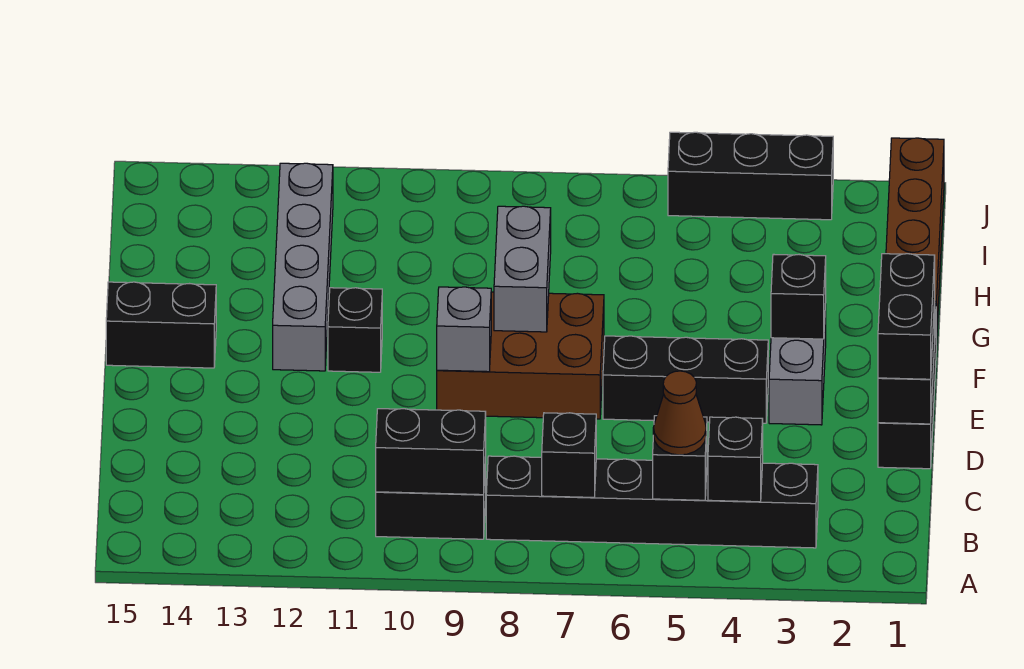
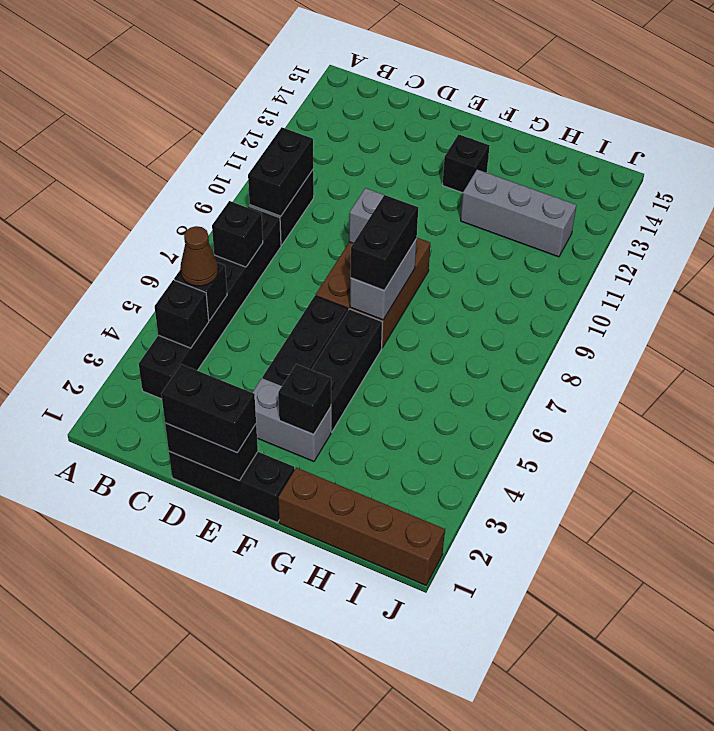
grey 1x2 brick [494,206,551,332] -> grey 1x2 brick turned to [350,239,417,320]
black 1x1 brick [328,288,382,372] -> black 1x1 brick moved to [443,134,490,193]
grey 1x4 brick [273,163,333,371] -> grey 1x3 brick [461,169,576,257]
black 1x2 brick [106,282,216,368] -> black 1x2 brick moved to [351,195,418,290]
black 1x3 brick [668,132,833,220] -> black 1x3 brick moved to [311,309,382,432]

